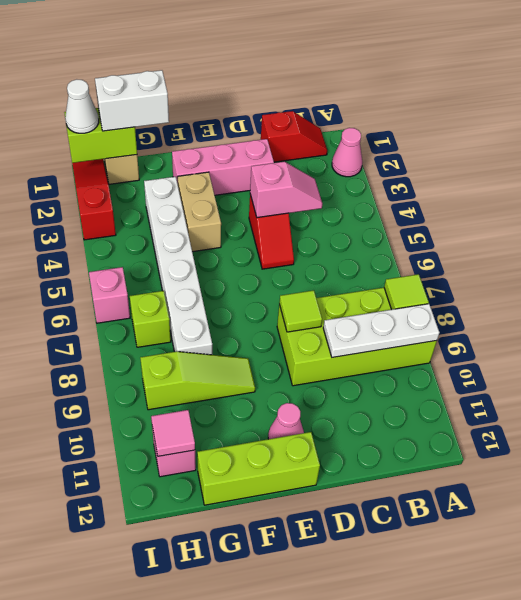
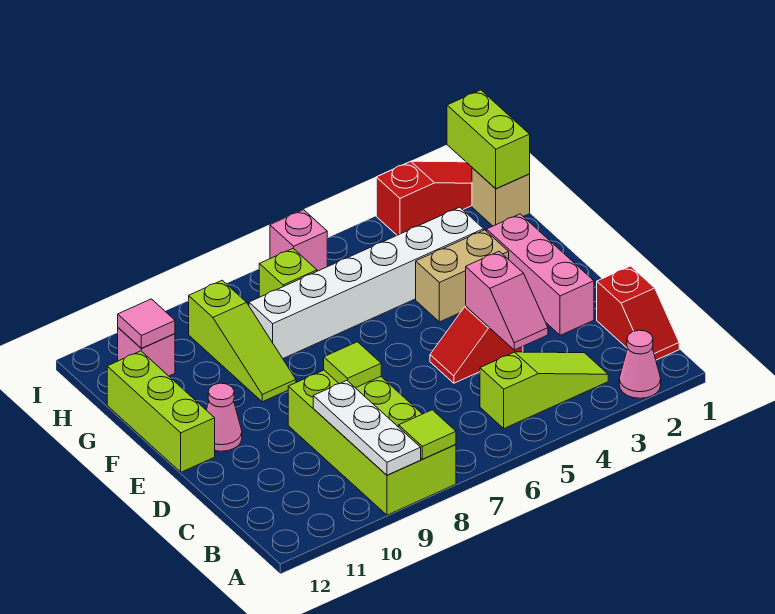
none -> lime 1x3 slope [480,352,608,428]
white 1x2 brick [95,70,169,131] -> none
white 1x1 cone [65,79,99,133] -> none

